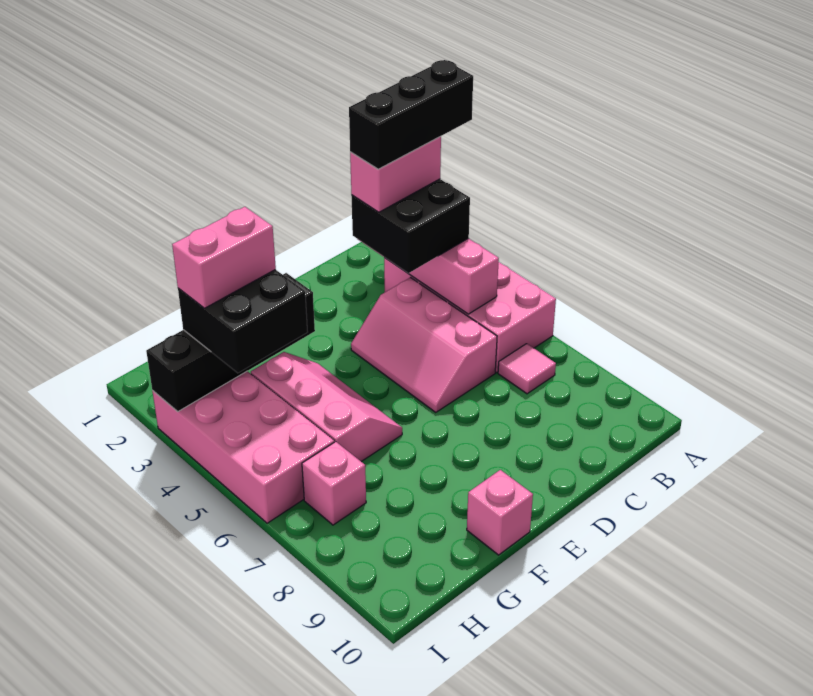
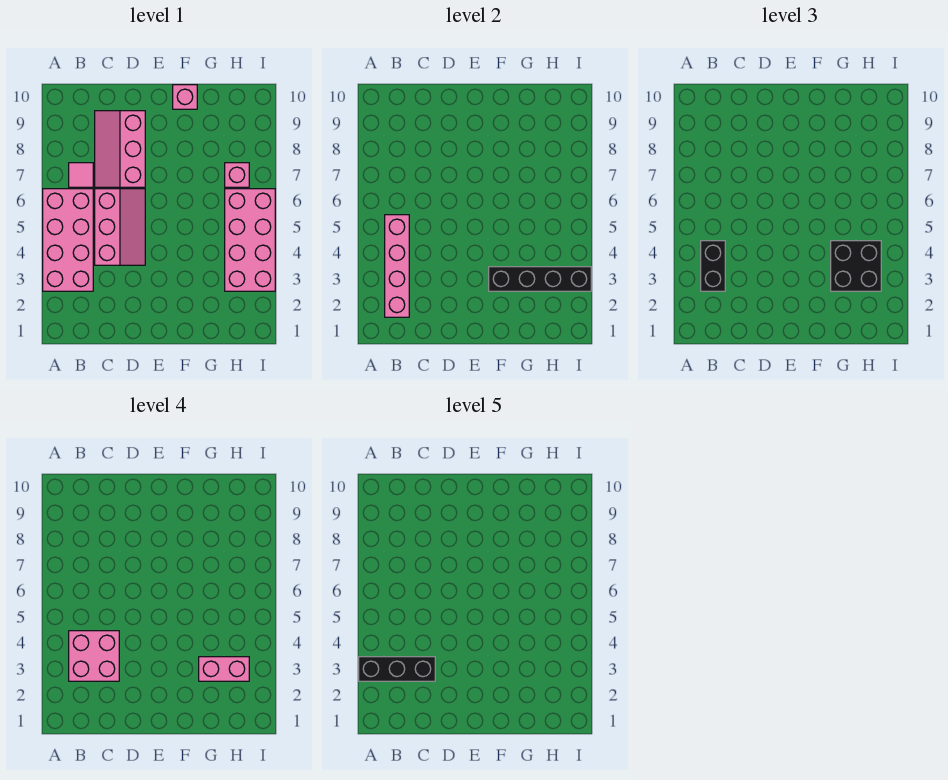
black 2x2 brick [351,179,470,273] -> black 1x2 brick [701,241,725,291]
pink 1x2 brick [350,136,441,212] -> pink 2x2 brick [69,631,119,681]
pink 2x3 slope [251,352,402,462] -> pink 2x3 slope moved to [95,111,145,187]

